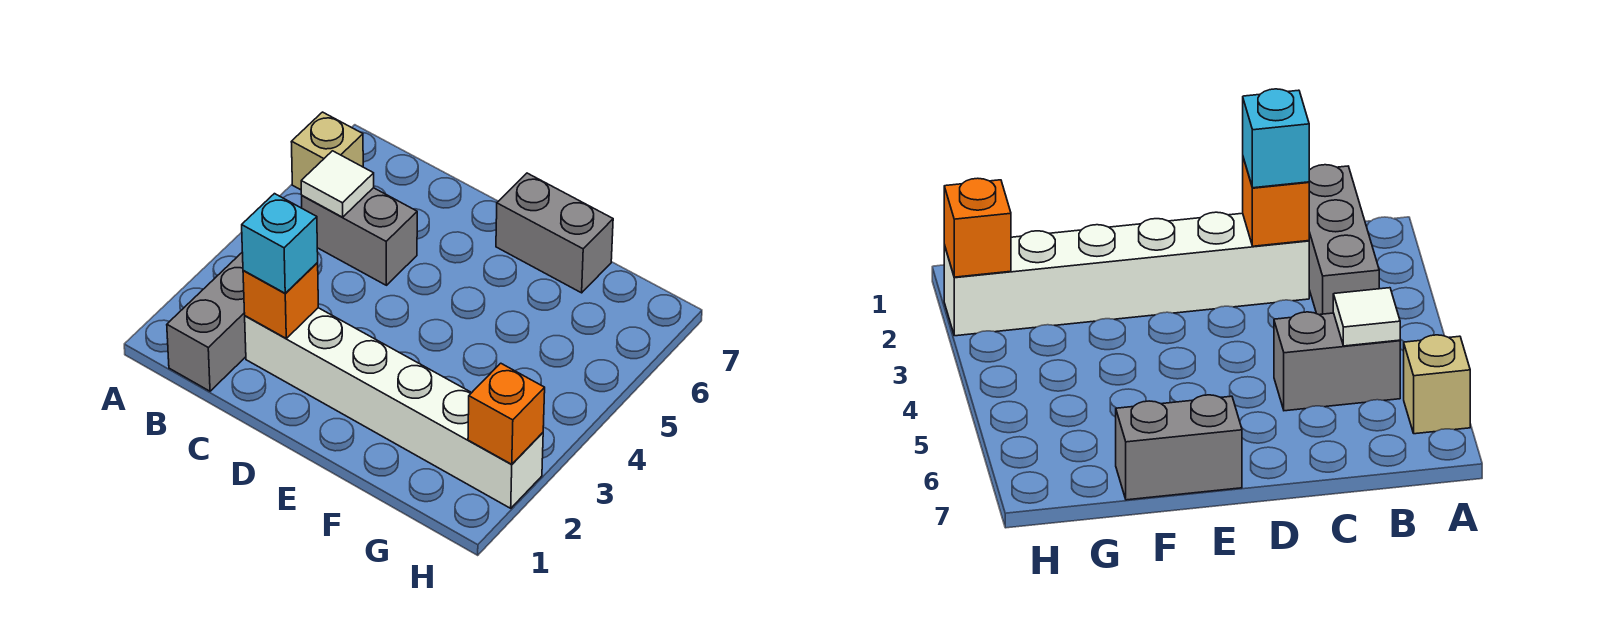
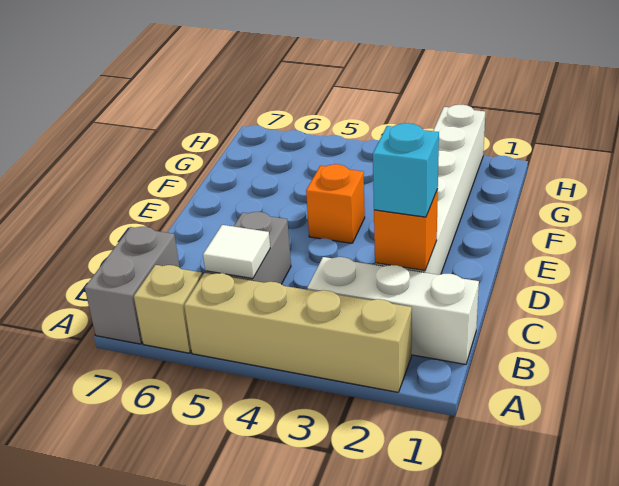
none -> tan 1x4 brick [184,273,412,392]
grey 1x3 brick [167,252,246,391] -> white 1x3 brick [307,257,479,364]
grey 1x2 brick [496,173,613,293] -> grey 1x2 brick moved to [85,227,180,344]
orange 1x1 brick [468,363,545,464] -> orange 1x1 brick moved to [306,164,365,243]

